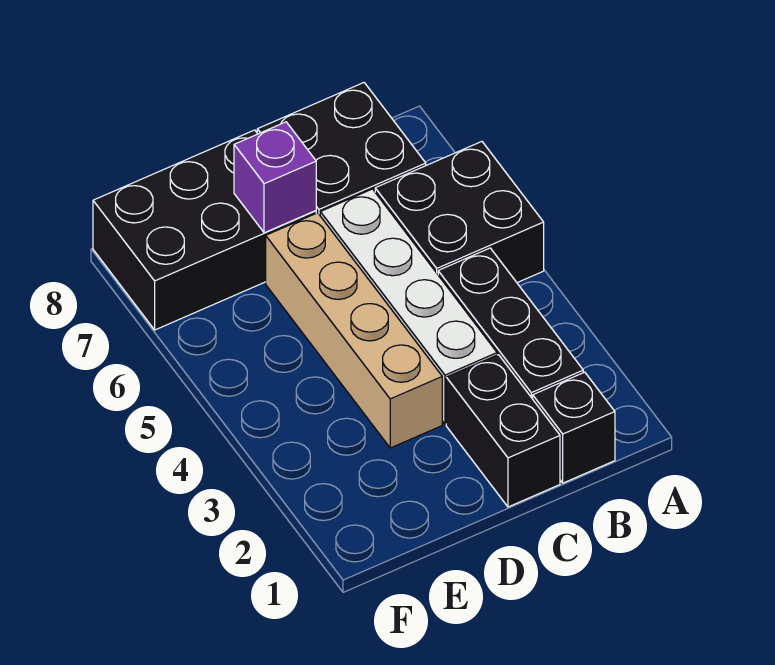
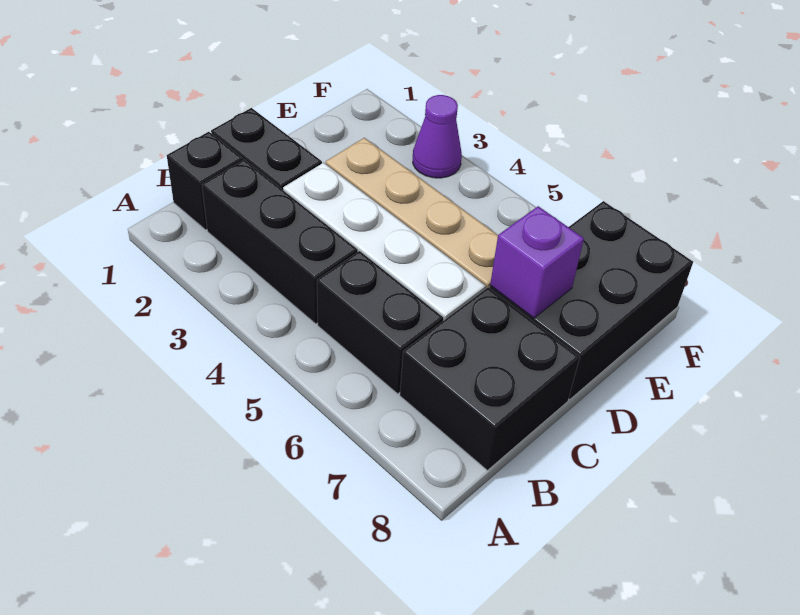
black 2x2 brick [375,142,544,283] -> black 1x2 brick [317,251,443,394]
none -> purple 1x1 cone [413,95,462,178]

